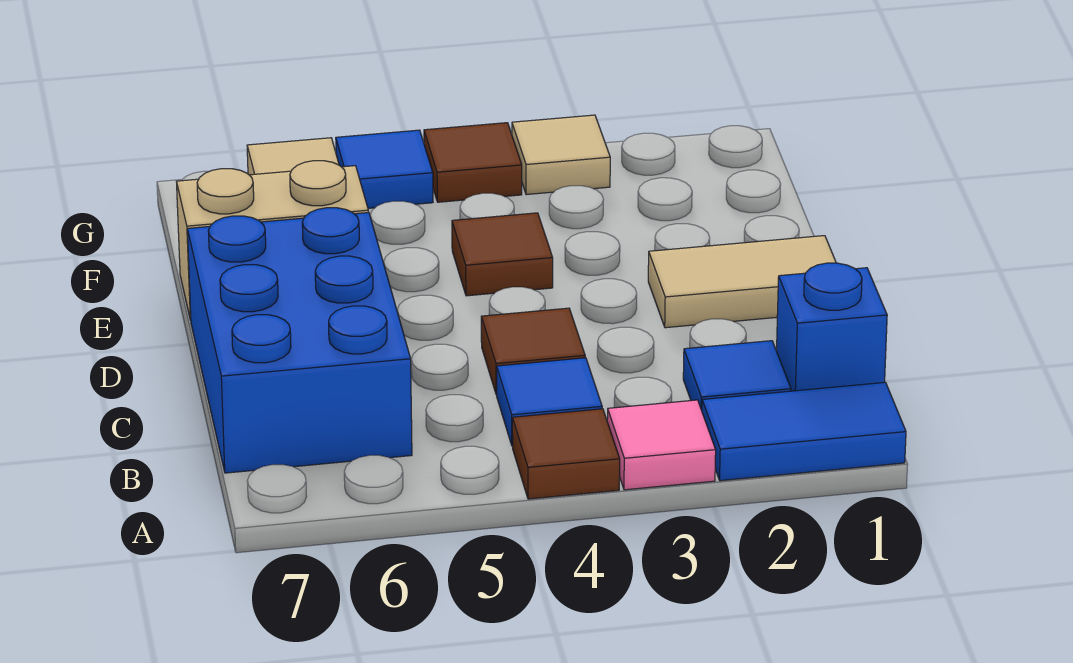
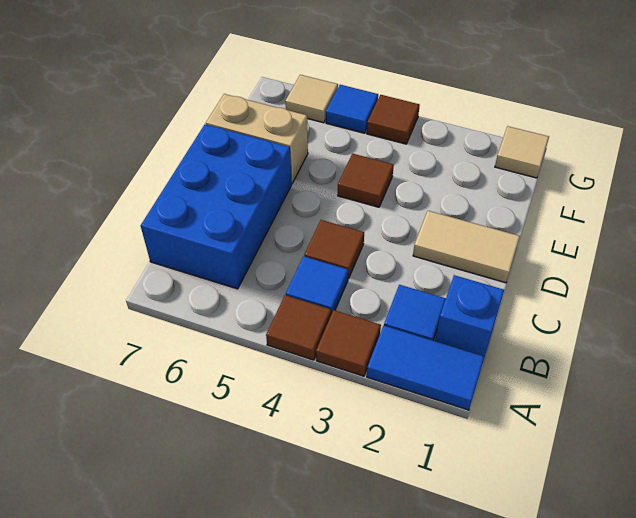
pink 1x1 tile [607,400,716,490] -> brown 1x1 tile [316,310,381,376]
tan 1x1 tile [512,115,610,195] -> tan 1x1 tile moved to [495,126,549,178]

